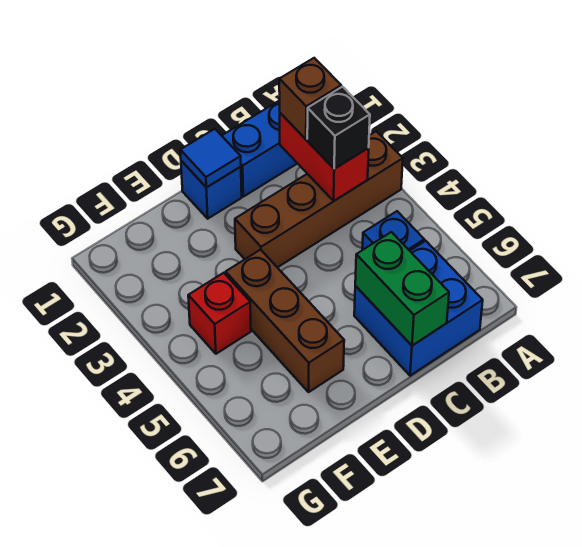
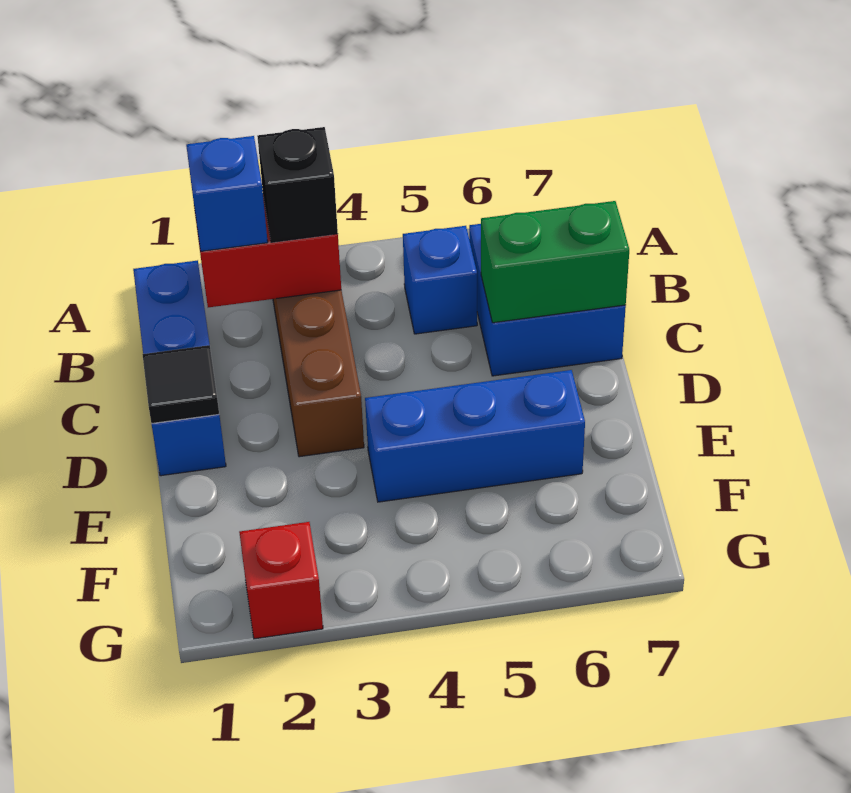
brown 1x1 brick [279,58,341,139] -> blue 1x1 brick [186,136,268,251]
blue 1x1 tile [180,129,241,187] -> black 1x1 tile [142,345,219,424]
brown 1x3 brick [226,250,344,392] -> blue 1x3 brick [365,370,585,502]
red 1x1 brick [188,273,251,354] -> red 1x1 brick moved to [239,522,323,639]

